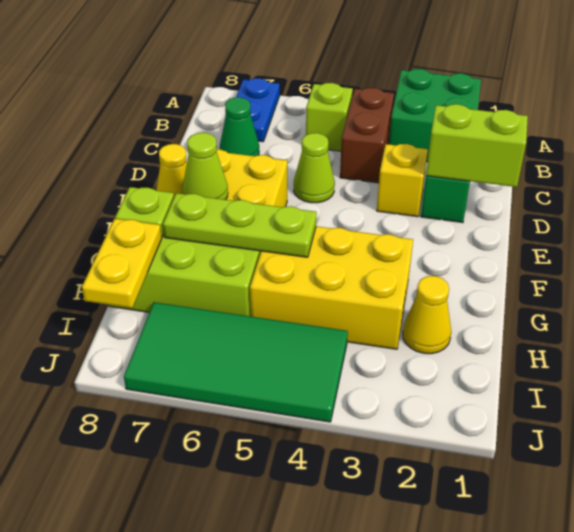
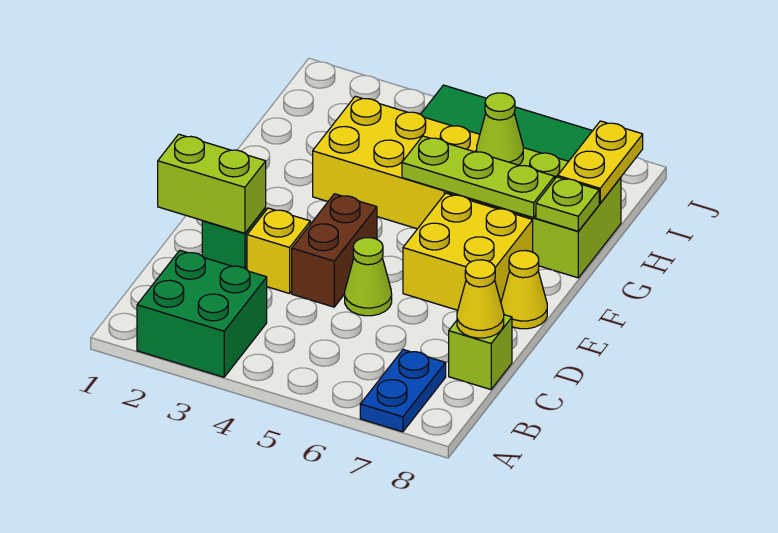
brown 1x2 brick [340,88,394,183] -> brown 1x2 brick moved to [292,194,377,307]
lime 1x1 brick [306,83,353,151] -> lime 1x1 brick moved to [449,315,512,390]
green 1x1 cone [220,97,259,156] -> none
lime 1x1 cone [183,133,228,200] -> lime 1x1 cone moved to [477,93,523,165]
yellow 1x1 cone [403,276,451,354] -> yellow 1x1 cone moved to [457,260,504,338]

